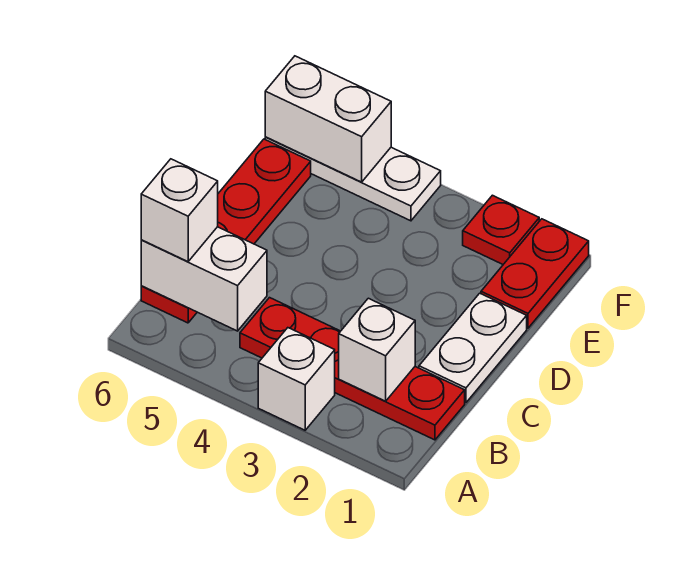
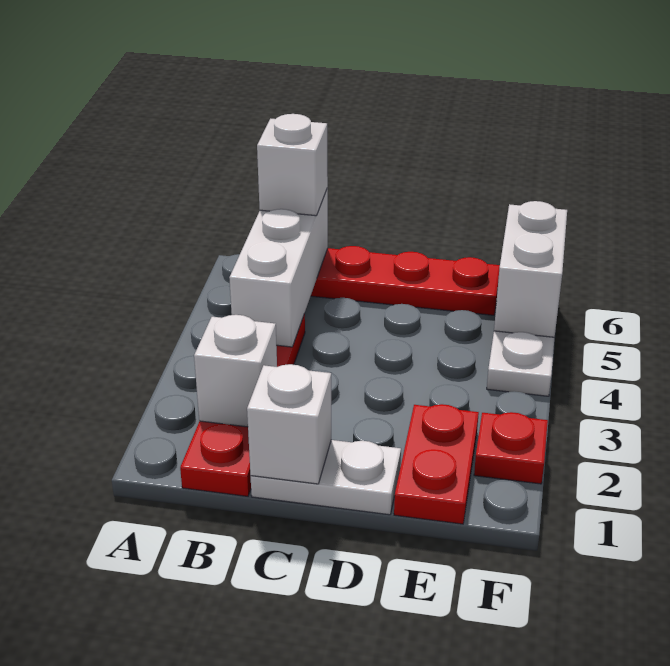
white 1x1 brick [258,328,335,430] -> white 1x1 brick moved to [247,364,331,484]
white 1x2 brick [141,227,267,331] -> white 1x3 brick [229,188,328,347]
red 1x2 plate [481,219,589,328] -> red 1x2 plate turned to [394,404,479,524]

